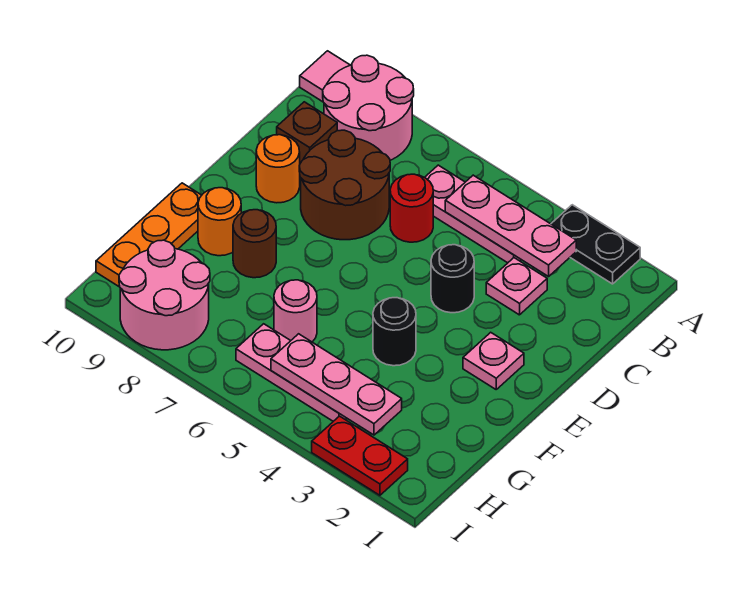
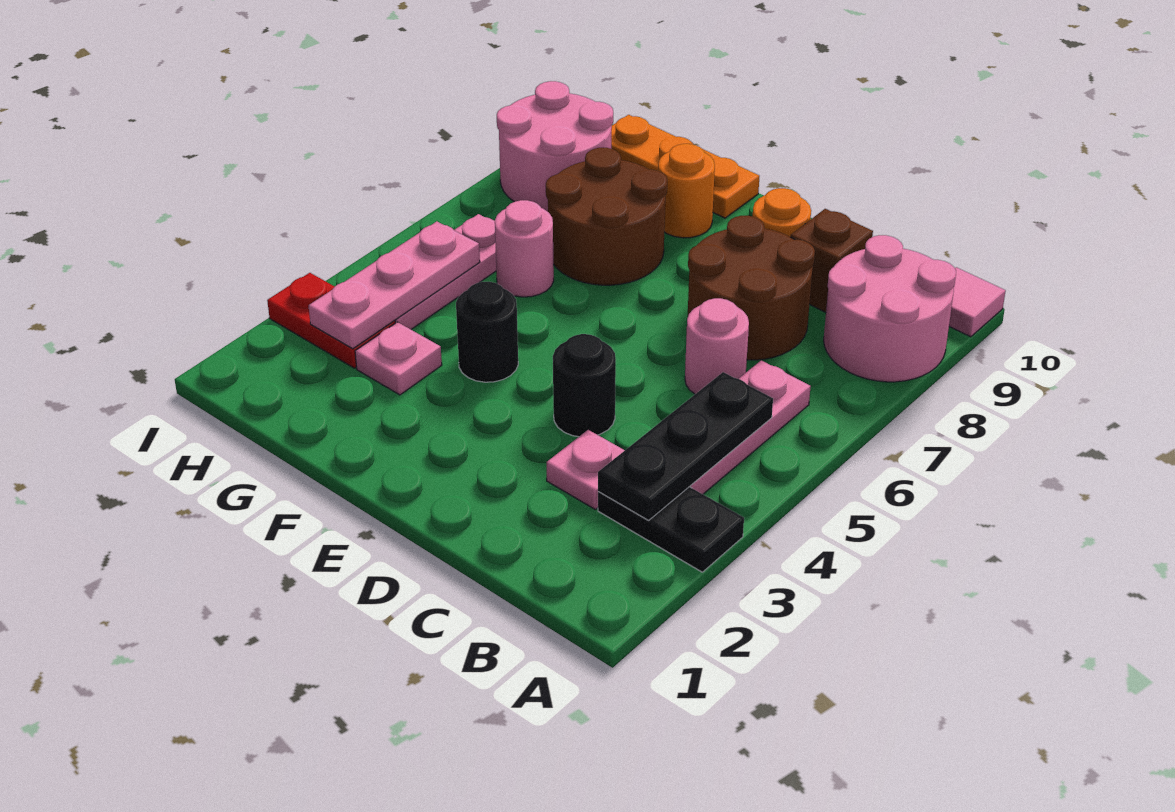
black 1x2 plate [551,205,640,284] -> black 1x2 plate turned to [598,487,744,572]
pink 1x3 plate [445,175,576,276] -> black 1x3 plate [598,372,773,520]
red 1x1 round brick [390,174,433,242] -> pink 1x1 round brick [685,298,749,394]
pink 1x1 plate [463,332,524,389] -> pink 1x1 plate moved to [355,322,442,395]
brown 1x1 round brick [233,210,276,278] -> brown 2x2 round brick [546,148,667,285]
red 1x2 plate [312,416,408,495] -> red 1x2 plate turned to [267,273,395,368]

